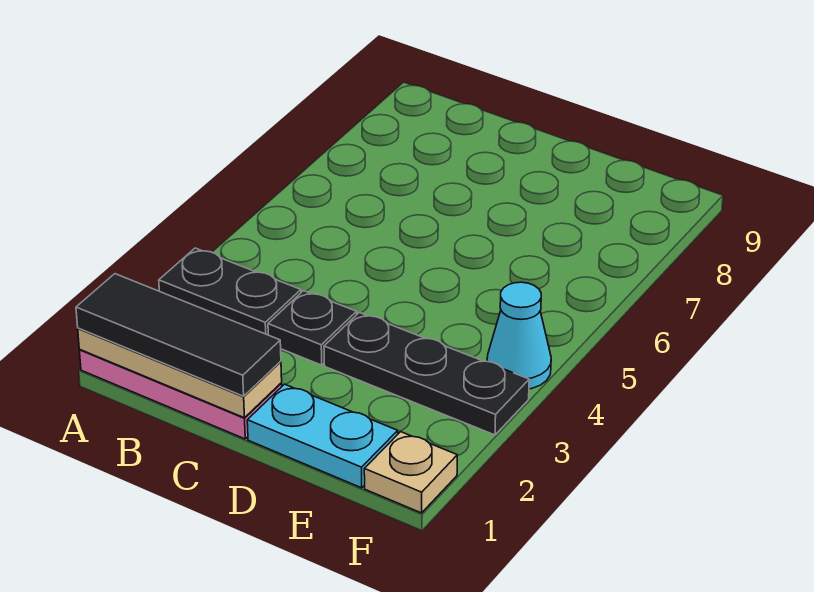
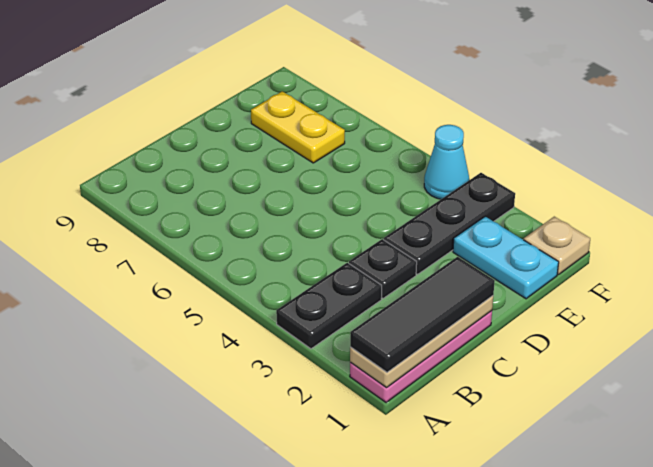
cyan 1x2 plate [247,384,398,488] -> cyan 1x2 plate turned to [453,217,559,299]
none -> yellow 1x2 plate [251,91,345,163]

